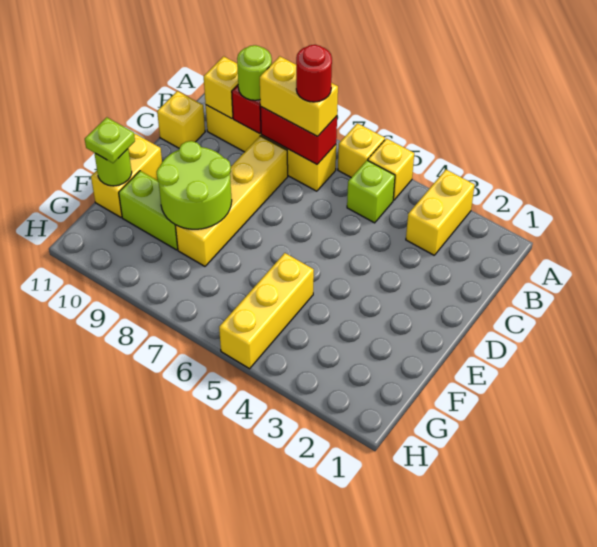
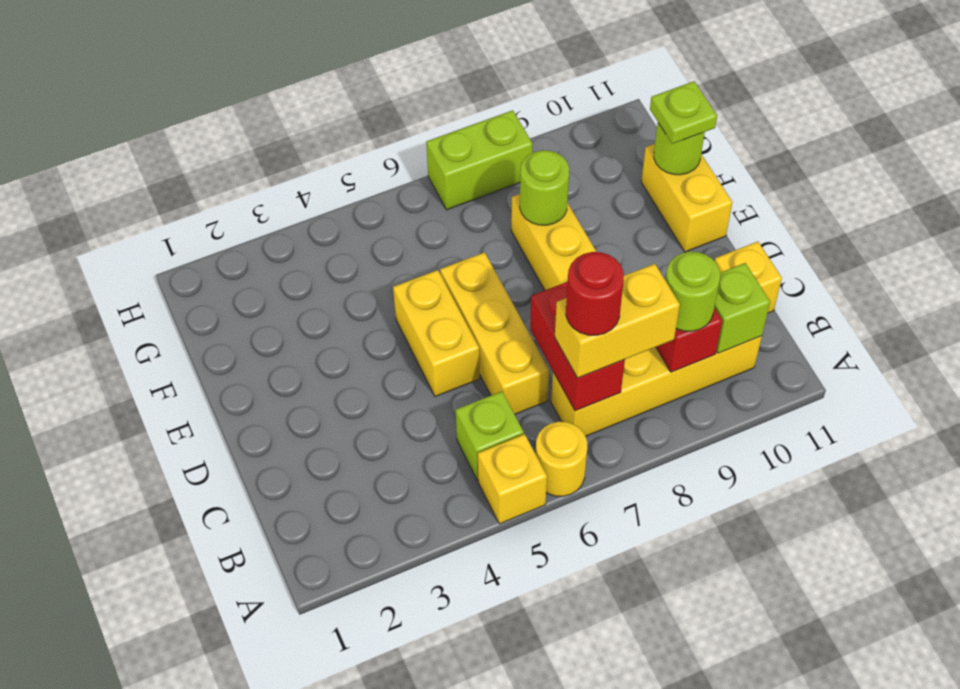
yellow 1x2 brick [406,170,475,255] -> yellow 1x2 brick moved to [393,270,480,397]
yellow 1x1 brick [338,123,385,178] -> yellow 1x1 round brick [536,422,587,496]
red 1x2 brick [260,107,337,164] -> red 1x2 brick turned to [530,282,625,411]
yellow 1x1 brick [204,56,238,119] -> lime 1x1 brick [714,263,770,353]
lime 2x2 round brick [157,141,232,229] -> lime 1x1 round brick [520,150,569,225]
yellow 1x3 brick [219,253,314,369] -> yellow 1x3 brick moved to [440,252,549,414]
lime 1x2 brick [119,171,178,250] -> lime 1x2 brick moved to [426,110,533,210]

